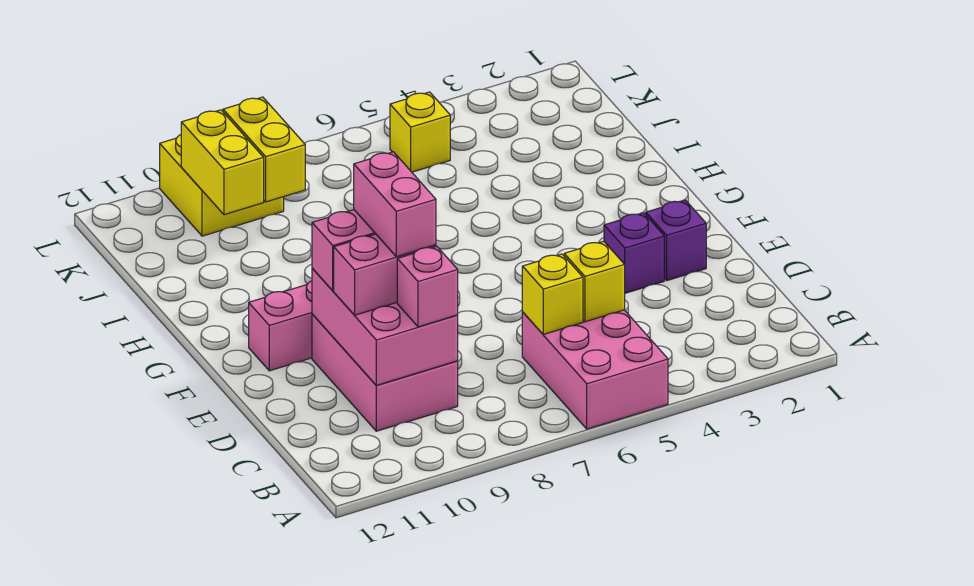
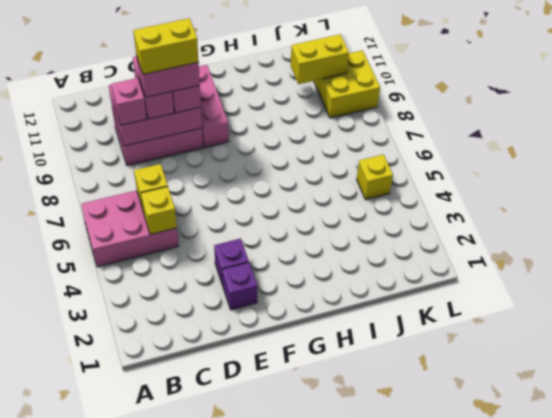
yellow 1x2 brick [223,97,305,202] -> yellow 1x2 brick moved to [133,18,199,74]

